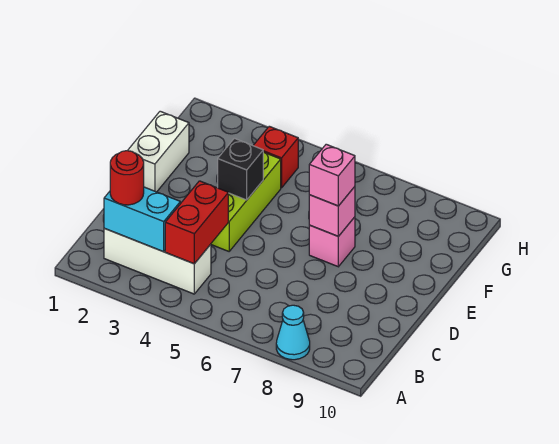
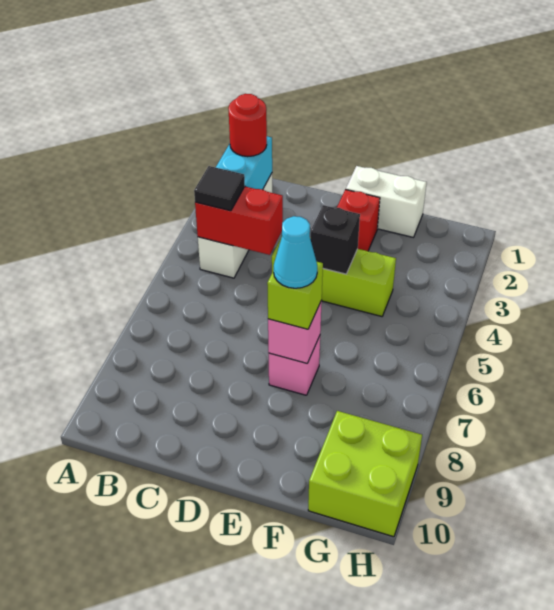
cyan 1x1 cone [276,305,310,360] -> cyan 1x1 cone moved to [274,216,317,288]
none -> black 1x1 tile [194,166,245,211]
pink 1x1 brick [309,144,355,206] -> lime 1x1 brick [267,262,323,329]
red 1x1 brick [253,126,298,188] -> red 1x1 brick moved to [337,189,380,251]
none -> lime 2x2 brick [308,411,422,537]

